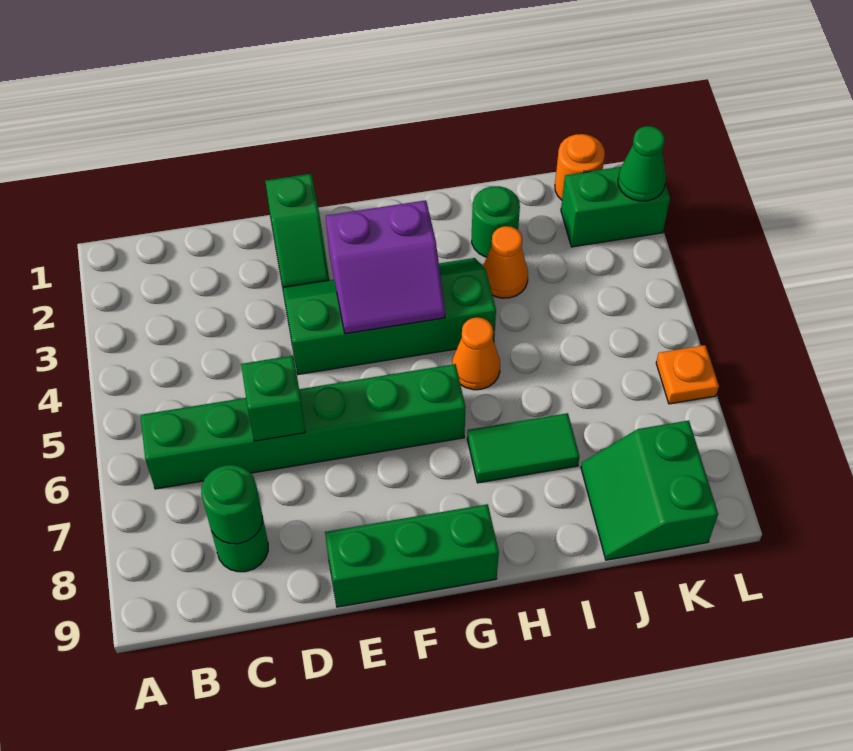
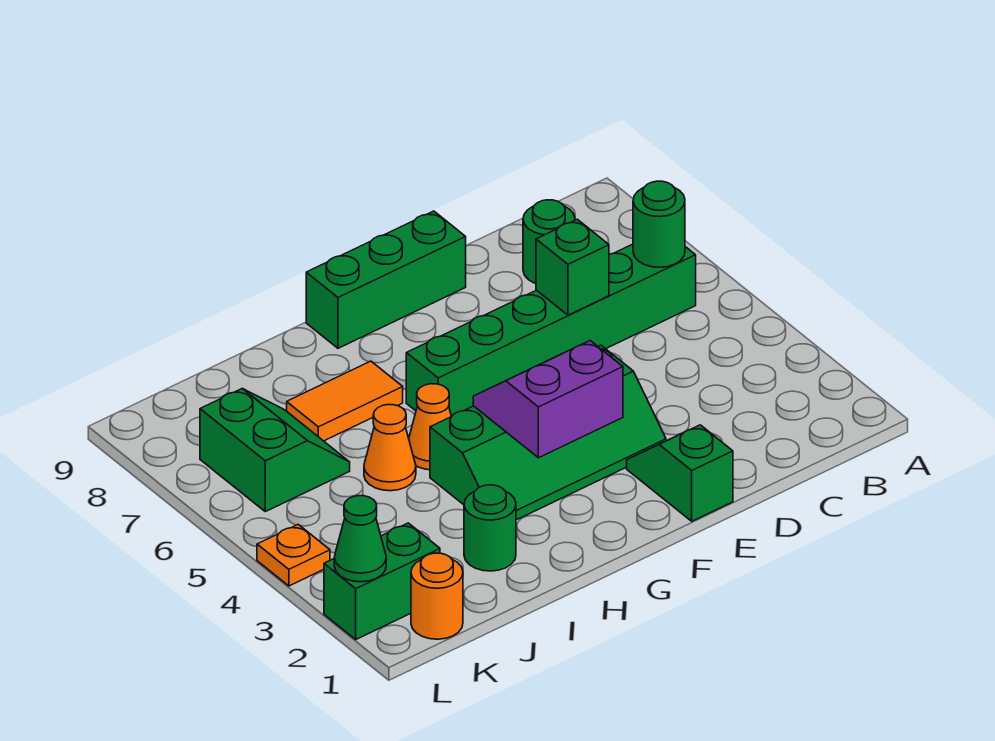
green 1x1 round brick [201,465,262,544] -> green 1x1 round brick moved to [633,181,685,267]
green 1x2 tile [467,413,579,483] -> orange 1x2 tile [287,361,403,441]
orange 1x1 cone [483,226,528,298] -> orange 1x1 cone moved to [364,405,416,491]
green 2x2 slope [581,421,718,560] -> green 2x2 slope moved to [200,389,350,512]
orange 1x1 plate [656,345,719,404] -> orange 1x1 plate moved to [257,525,330,586]

